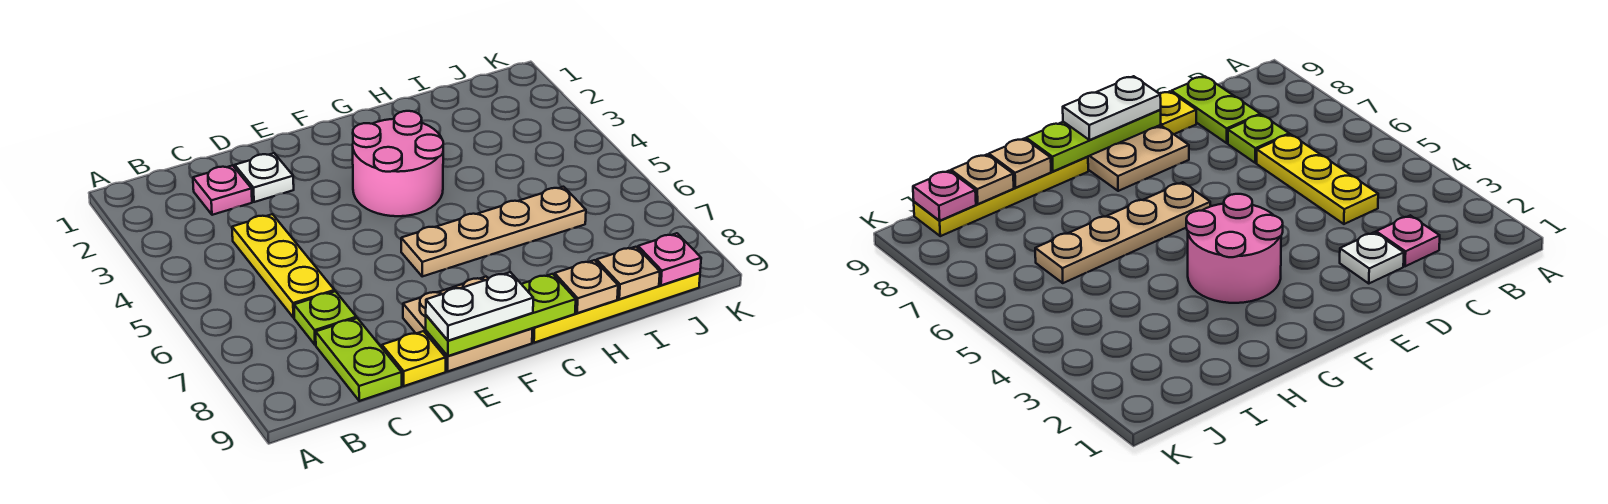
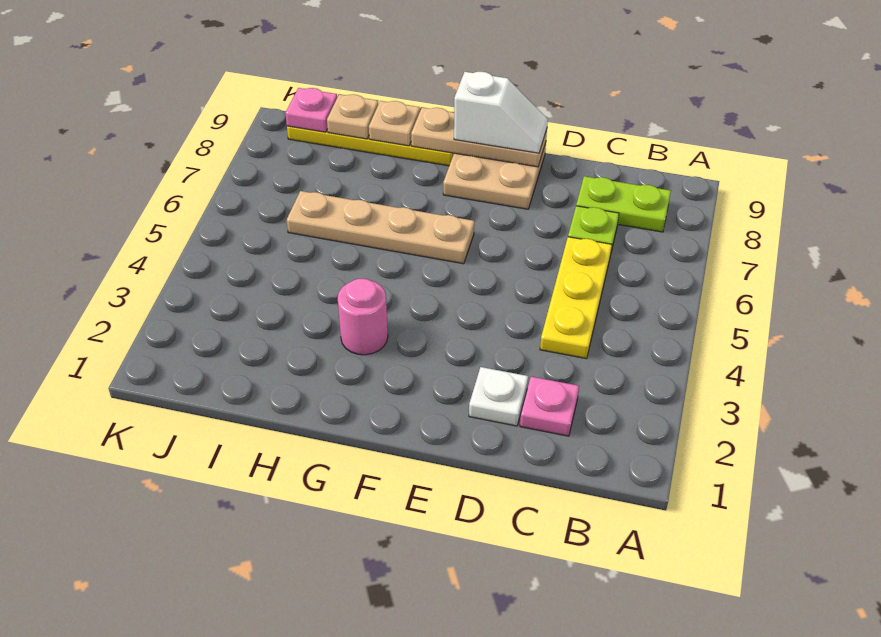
lime 1x2 plate [316,318,402,401] -> lime 1x2 plate turned to [576,176,671,232]
yellow 1x1 plate [382,331,446,386] -> none
lime 1x3 plate [426,274,576,356] -> tan 1x3 plate [411,107,547,167]
white 1x2 plate [426,272,533,341] -> white 1x2 slope [454,72,548,153]
pink 2x2 round brick [353,111,443,216] -> pink 1x1 round brick [338,279,388,355]

